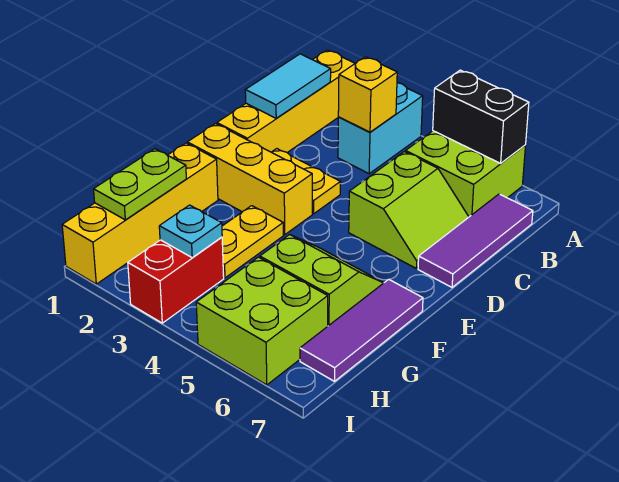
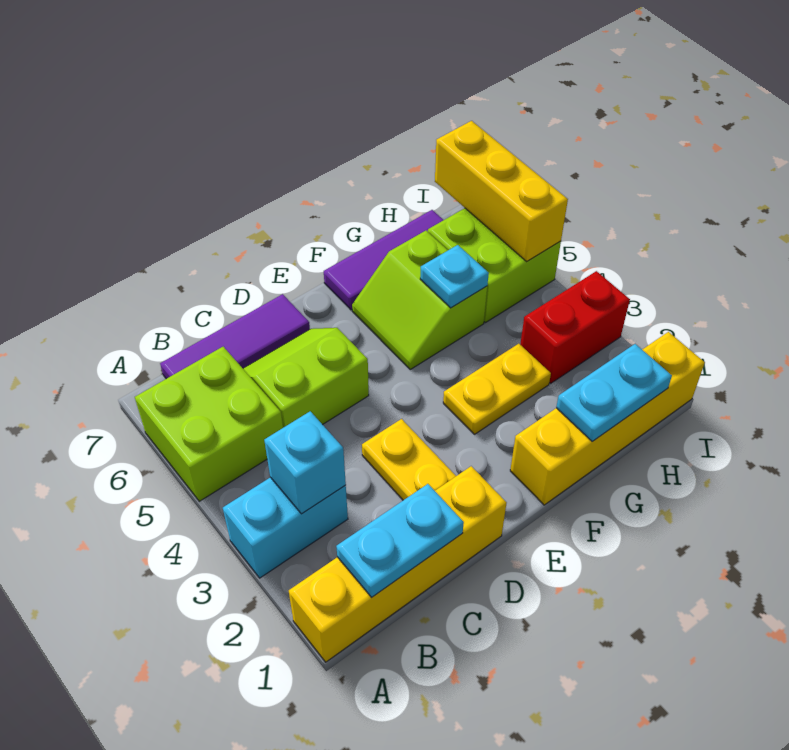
black 1x2 brick [433,70,529,163] -> none
cyan 1x2 tile [245,54,331,118] -> cyan 1x2 plate [336,484,464,597]
yellow 1x1 brick [338,57,397,132] -> cyan 1x1 brick [264,411,346,514]
yellow 1x3 brick [187,124,312,235] -> yellow 1x3 brick moved to [435,121,568,261]
lime 1x2 plate [94,149,186,220] -> cyan 1x2 plate [556,344,672,441]
cyan 1x1 plate [159,205,222,257] -> cyan 1x1 plate moved to [420,245,489,308]

